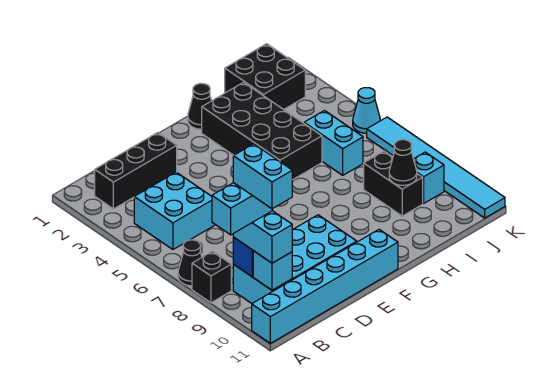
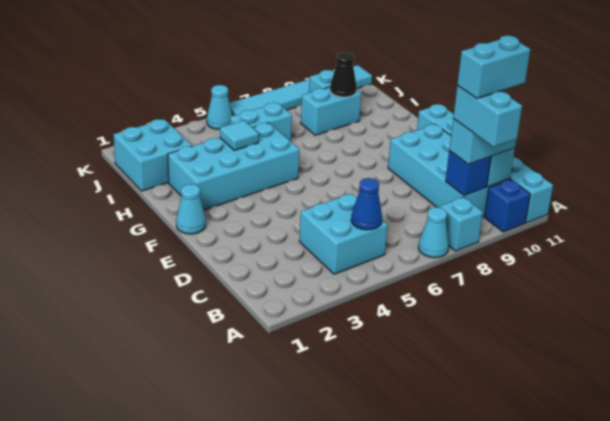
black 1x1 cone [178,240,202,286] -> cyan 1x1 cone [418,207,449,258]
black 1x1 brick [192,251,231,303] -> cyan 1x1 brick [440,197,483,251]
none -> blue 1x1 brick [484,180,530,232]
black 1x3 brick [95,133,177,209] -> none
none -> blue 1x1 cone [351,178,382,230]
none -> cyan 1x1 cone [176,184,206,234]
black 1x1 cone [188,83,211,129] -> none
black 2x4 brick [202,82,322,180] -> cyan 2x4 brick [168,123,299,210]
none -> cyan 1x1 tile [220,121,259,150]
black 2x2 brick [225,44,305,110] -> cyan 2x2 brick [113,119,192,191]
black 1x2 brick [364,151,423,216] -> cyan 1x2 brick [301,87,361,135]

